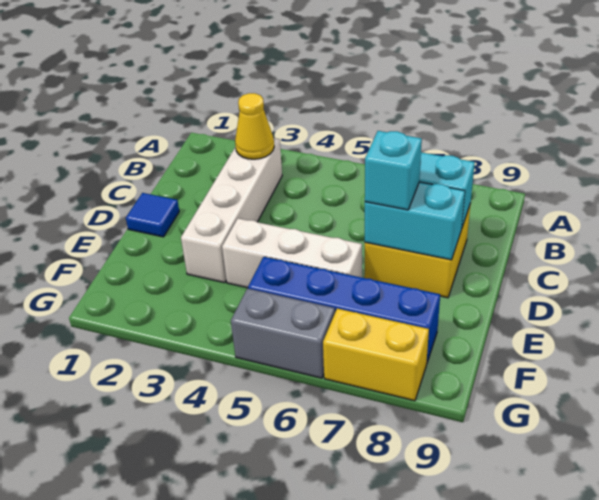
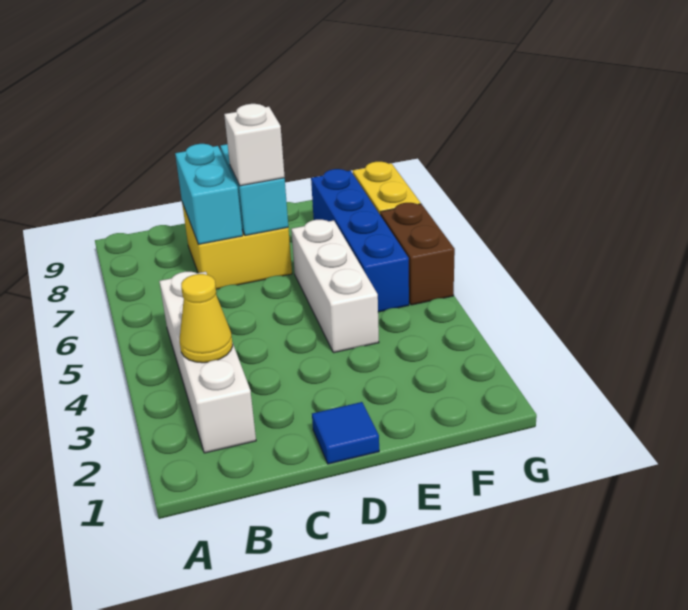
white 1x4 brick [181,138,282,283] -> white 1x4 brick turned to [159,272,256,453]
cyan 1x1 brick [365,131,422,210] -> white 1x1 brick [224,104,285,186]
grey 1x2 brick [231,288,335,378] -> brown 1x2 brick [380,203,455,305]

